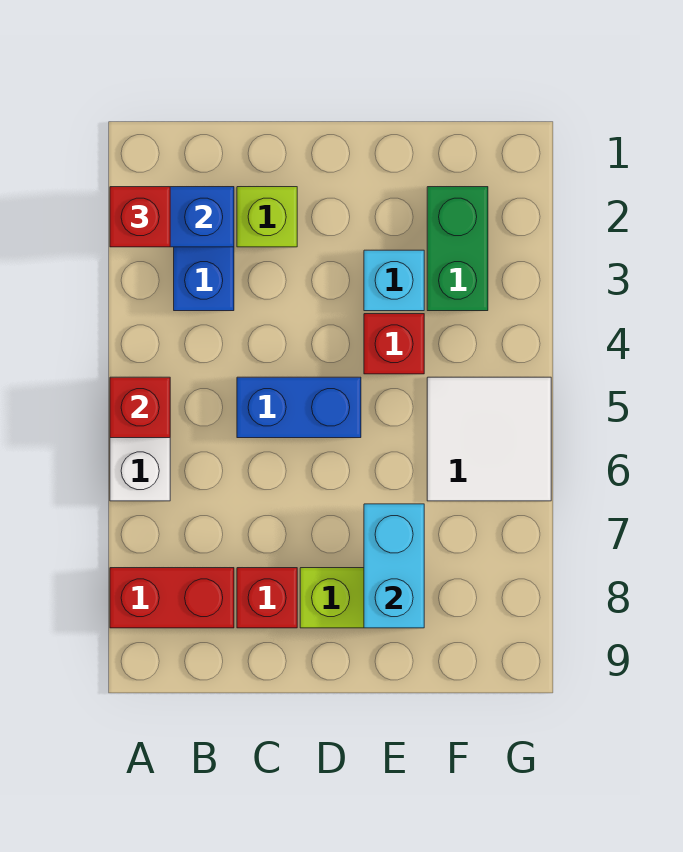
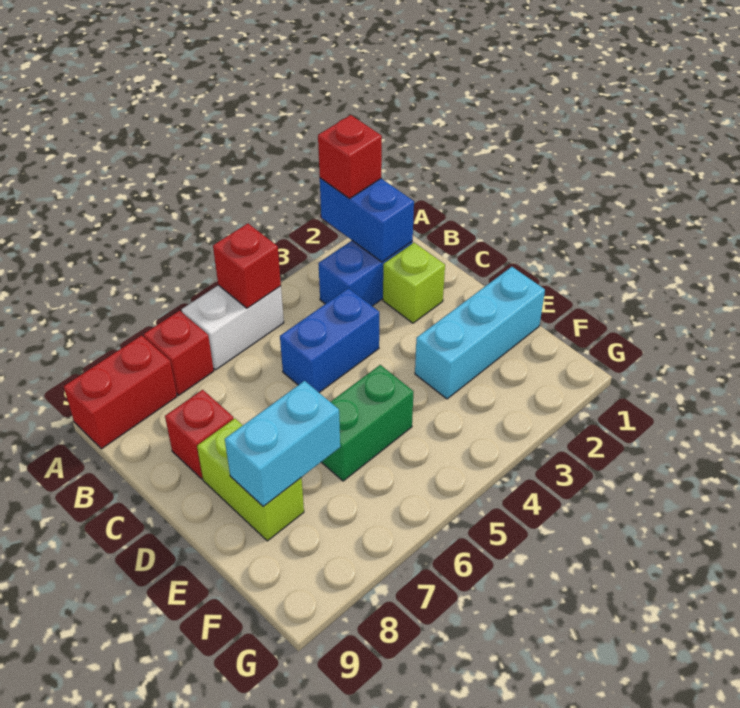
red 1x2 brick [110,568,234,628] -> red 1x2 brick turned to [64,335,177,449]
blue 1x2 brick [237,377,361,438] -> blue 1x2 brick turned to [280,288,379,392]
cyan 1x1 brick [364,250,424,311] -> cyan 1x3 brick [415,267,545,399]
red 1x1 brick [364,314,424,374] -> red 1x1 brick moved to [144,311,214,395]
green 1x2 brick [427,187,488,311] -> green 1x2 brick moved to [322,365,414,481]
white 2x2 tile [427,377,551,501] -> none

